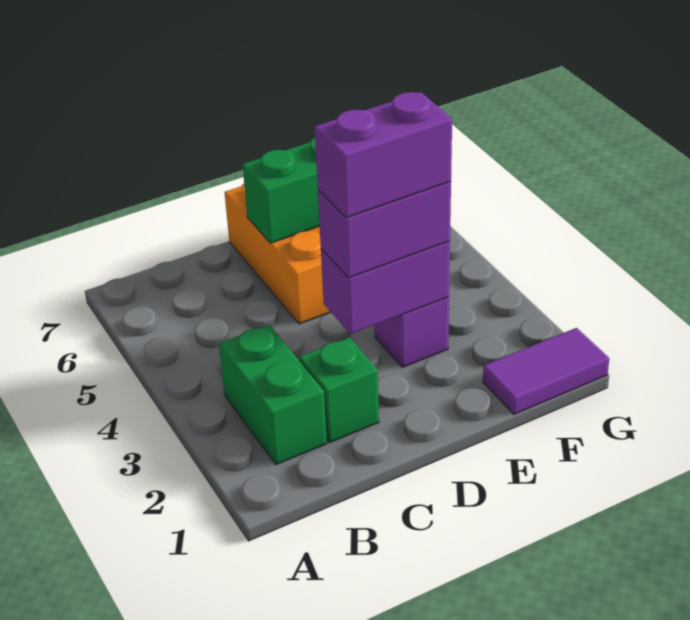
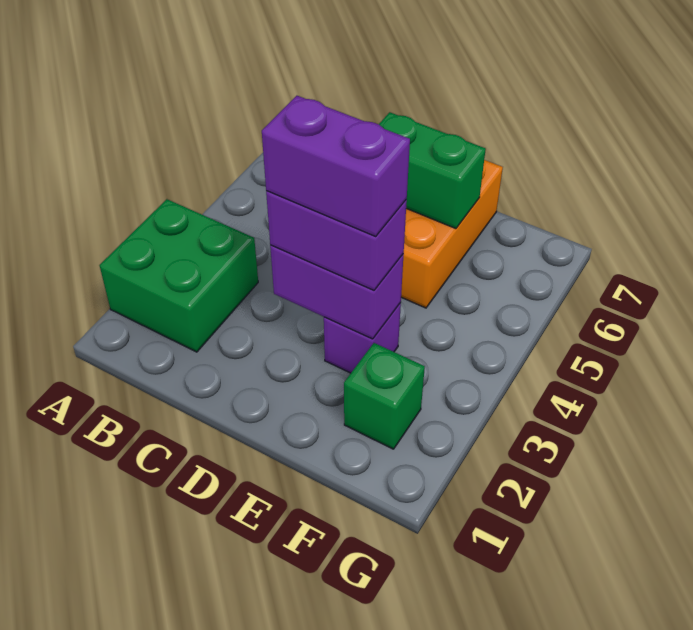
green 1x2 brick [219,325,327,464] -> green 2x2 brick [100,199,258,352]
green 1x1 brick [299,338,379,443] -> green 1x1 brick moved to [344,343,425,449]
purple 1x2 tile [483,328,609,414] -> none

